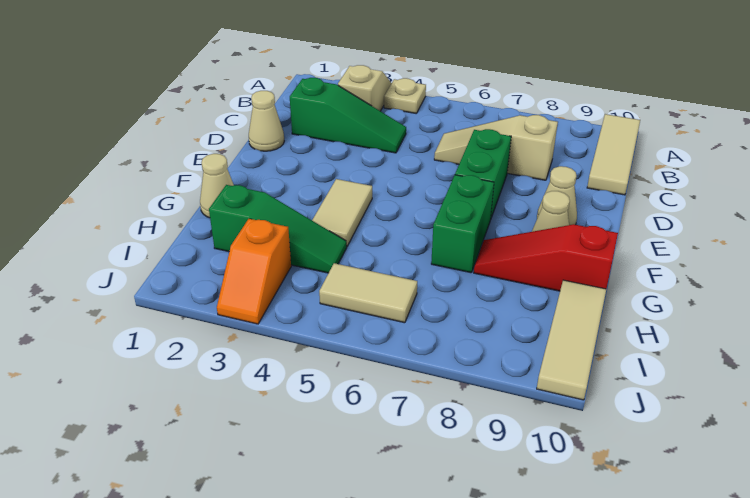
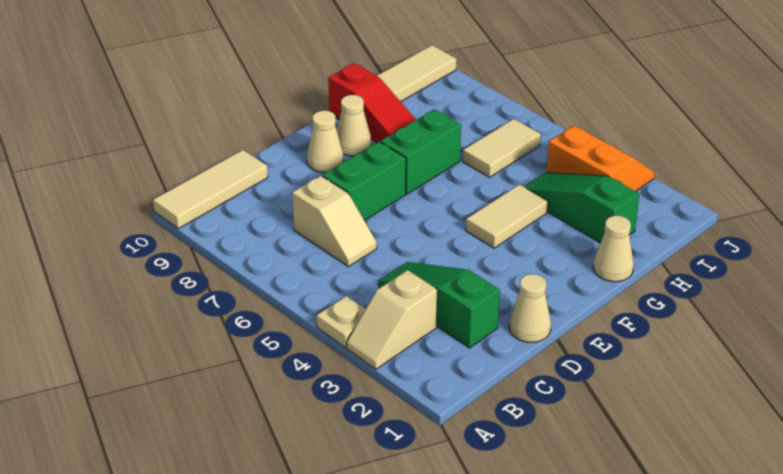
tan 1x3 slope [434,115,558,180] -> tan 1x2 slope [292,176,377,267]
orange 1x2 slope [217,219,291,324] -> orange 2x2 slope [546,126,654,191]
tan 1x2 tile [319,263,417,323] -> tan 1x2 tile turned to [463,119,541,177]

